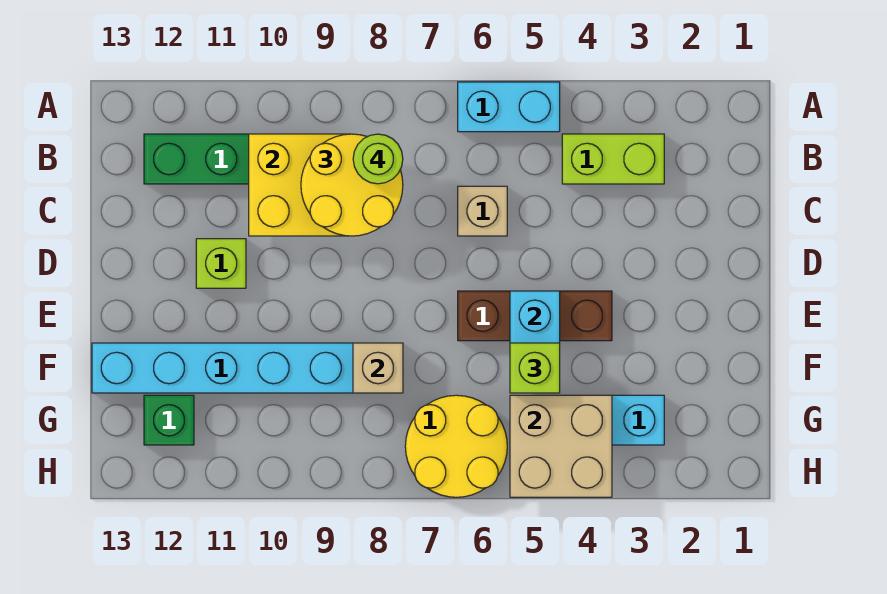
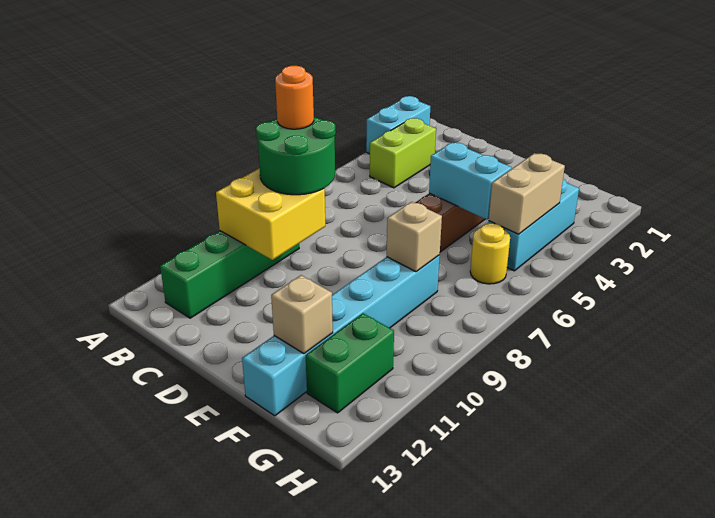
cyan 1x2 brick [458,82,560,132] -> cyan 1x2 brick moved to [366,96,430,154]
yellow 2x2 round brick [301,134,403,236] -> green 2x2 round brick [256,117,336,195]
lime 1x1 round brick [353,134,403,184] -> orange 1x1 round brick [275,66,314,129]
tan 1x1 brick [458,186,507,236] -> tan 1x1 brick moved to [271,275,333,354]
lime 1x1 brick [196,239,246,288] -> none
lime 1x1 brick [510,343,560,393] -> none
tan 2x2 brick [510,395,612,497] -> tan 1x2 brick [489,153,565,234]
yellow 2x2 round brick [405,395,507,497] -> yellow 1x1 round brick [470,223,510,284]
green 1x1 brick [144,395,194,445] -> green 1x2 brick [306,313,394,413]

